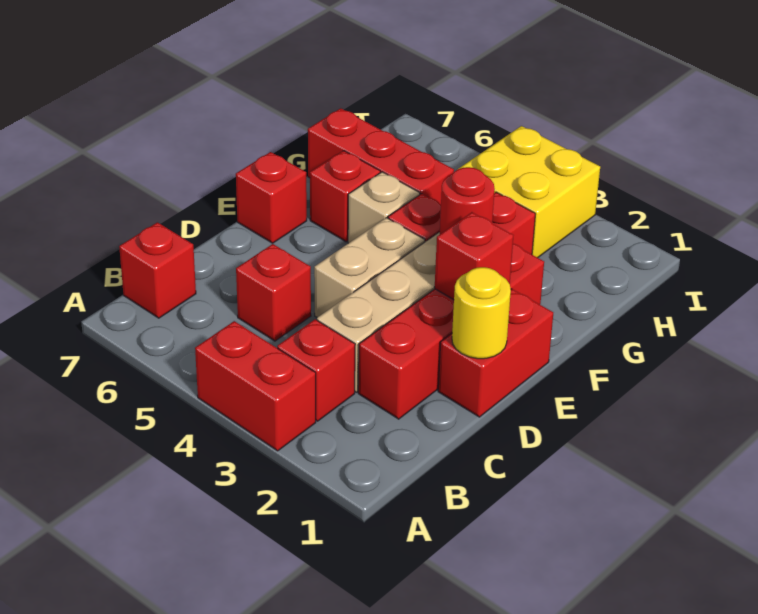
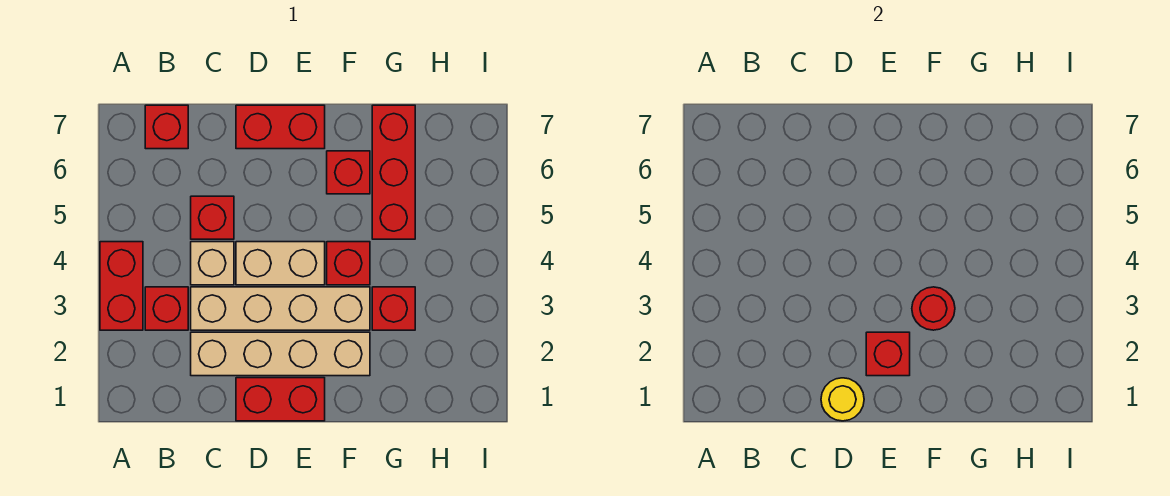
red 1x4 brick [358,244,544,419] -> tan 1x4 brick [191,332,370,376]
red 1x1 brick [236,152,307,243] -> red 1x2 brick [236,105,325,149]
tan 1x1 brick [348,172,420,243] -> tan 1x1 brick moved to [191,242,234,285]
yellow 2x2 brick [459,126,600,258] -> none

